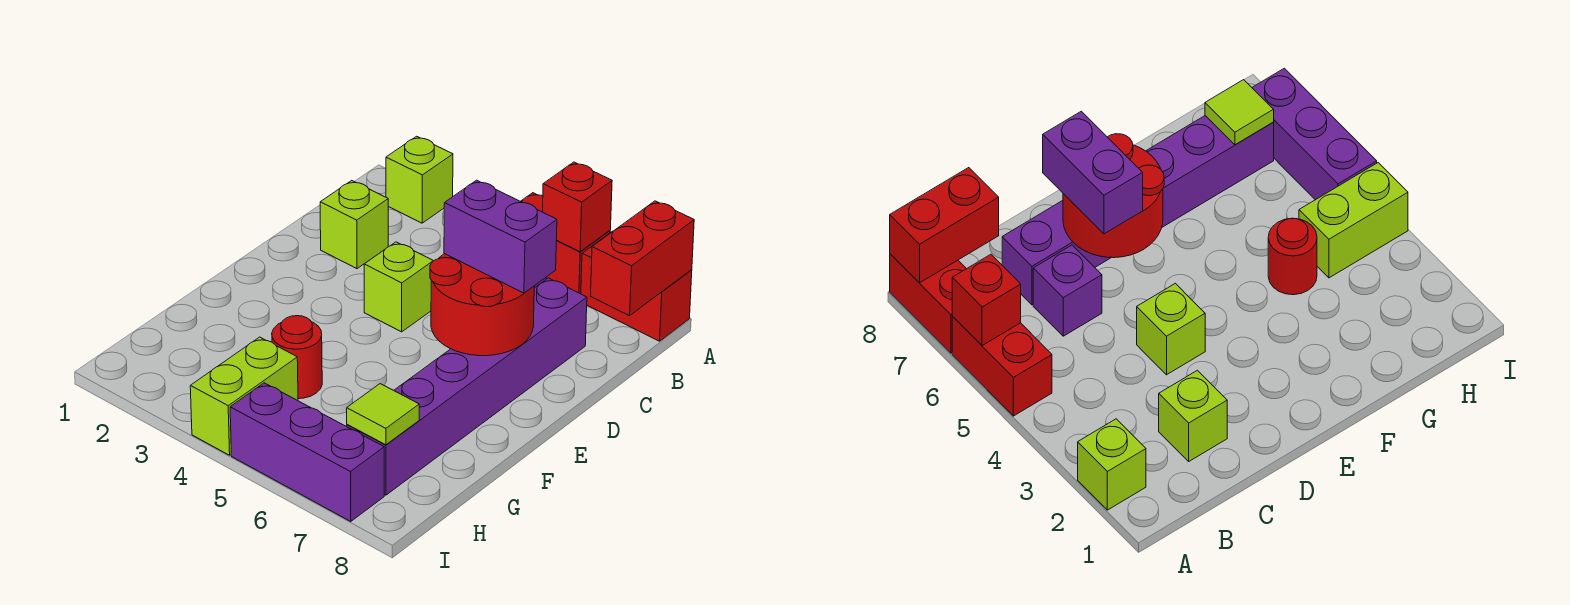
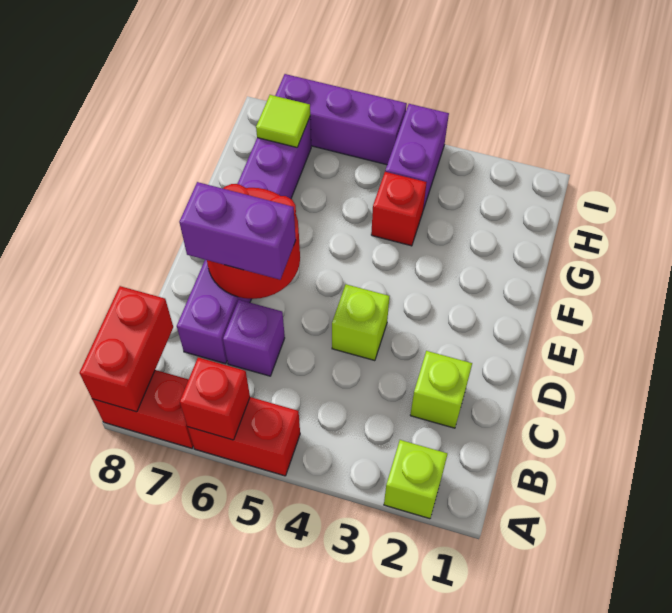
red 1x1 round brick [272,316,322,399] -> red 1x1 brick [371,172,427,246]
lime 1x2 brick [190,337,298,455] -> purple 1x2 brick [385,104,449,209]

